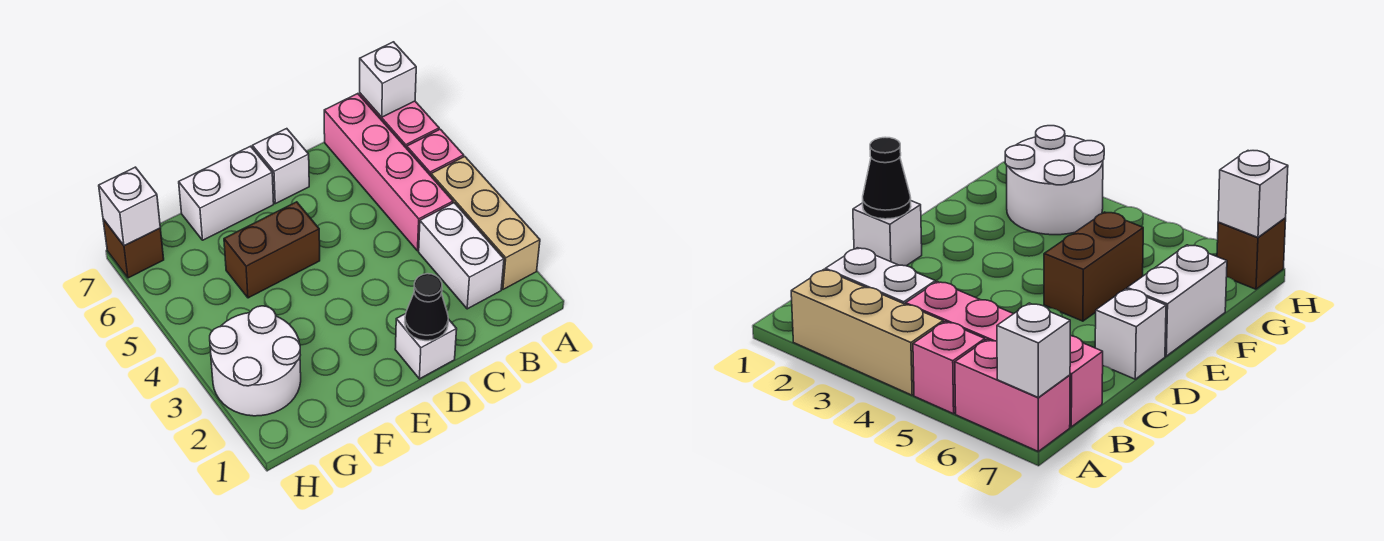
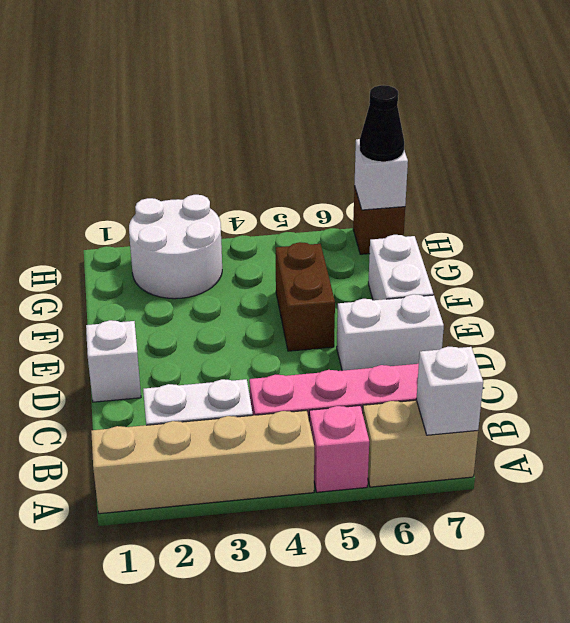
tan 1x3 brick [431,157,540,289] -> tan 1x4 brick [91,410,314,514]
pink 1x2 brick [360,93,439,148] -> tan 1x2 brick [363,400,478,487]
black 1x1 cone [405,274,448,341] -> black 1x1 cone moved to [359,85,404,162]
white 1x1 brick [252,129,309,204] -> white 1x2 brick [337,294,444,371]

